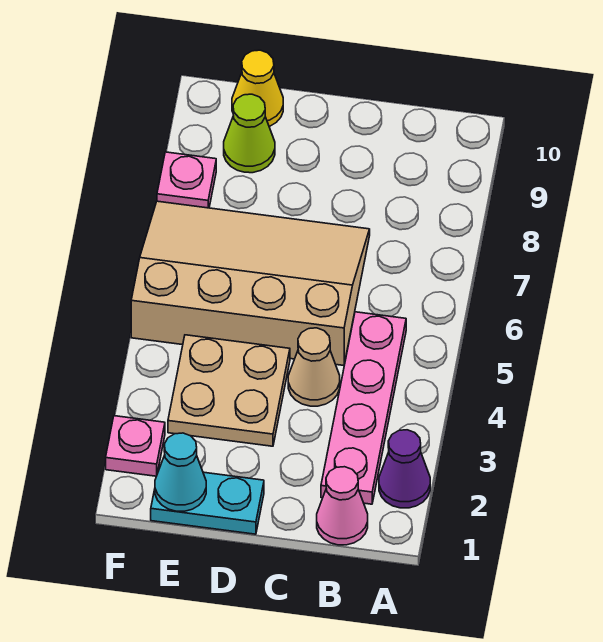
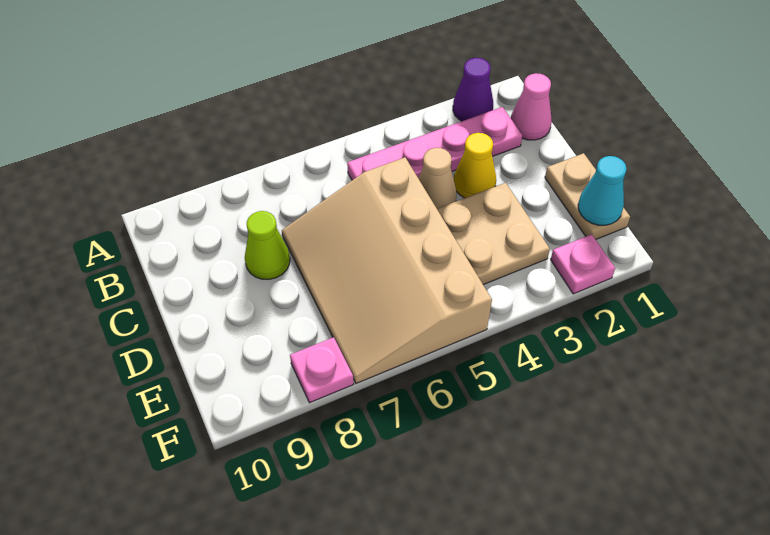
cyan 1x2 plate [151,467,264,534] -> tan 1x2 plate [545,153,630,240]
lime 1x1 cone [224,94,275,173] -> lime 1x1 cone moved to [245,211,290,279]
yellow 1x1 cone [232,50,283,127] -> yellow 1x1 cone moved to [454,133,496,198]

